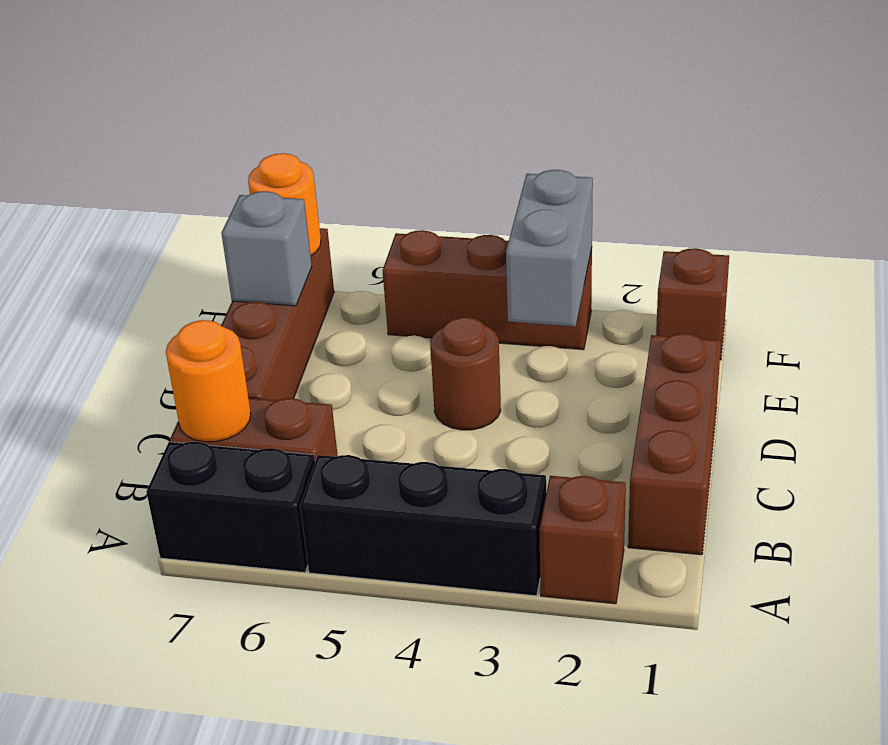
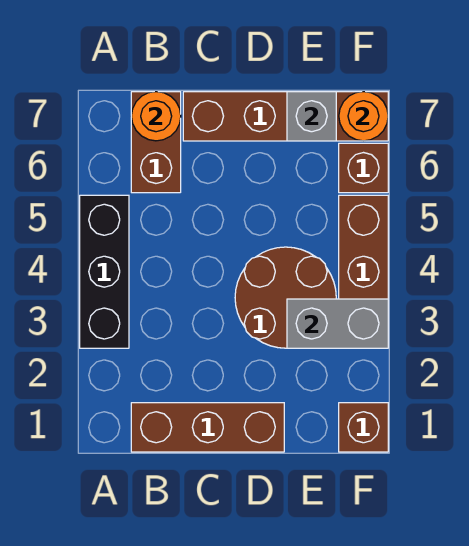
brown 1x1 brick [539,476,626,604] -> brown 1x1 brick moved to [339,143,388,193]
black 1x2 brick [146,442,315,573] -> none
brown 1x1 round brick [430,317,501,430] -> brown 2x2 round brick [235,247,336,348]

